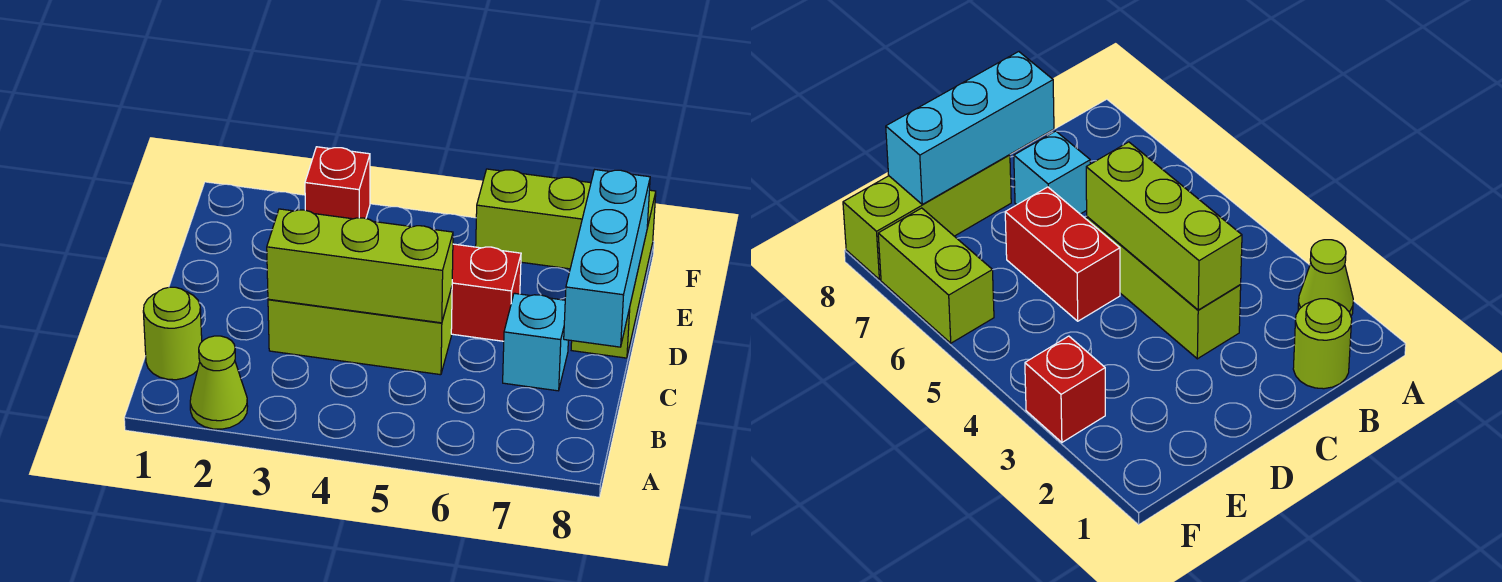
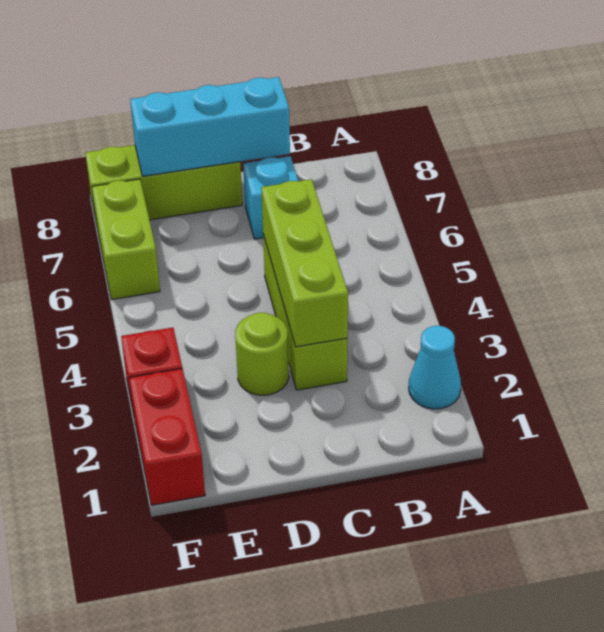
lime 1x1 cone [190,336,248,429] -> cyan 1x1 cone [409,326,461,409]
lime 1x1 round brick [143,287,202,380] -> lime 1x1 round brick moved to [235,313,289,395]
red 1x2 brick [451,244,521,341] -> red 1x2 brick moved to [129,368,205,505]

